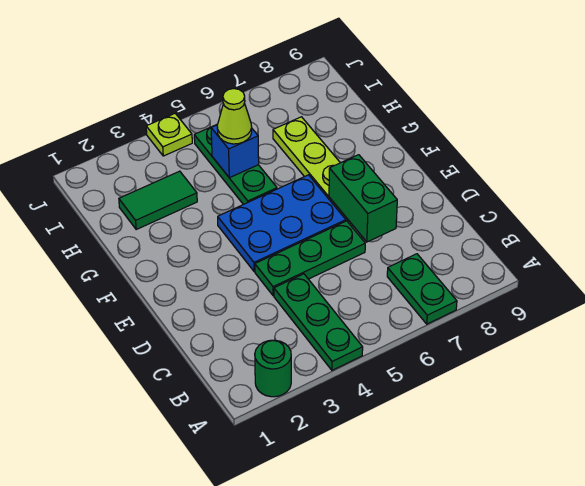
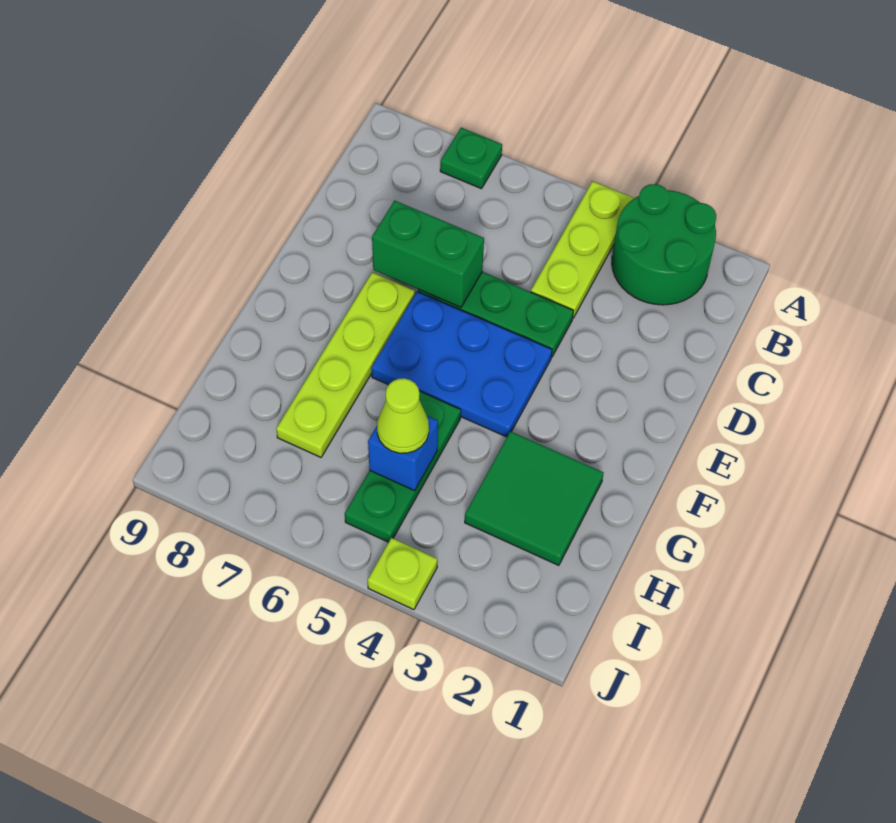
green 1x1 round brick [255,340,291,397] -> green 2x2 round brick [612,184,716,305]
green 1x3 plate [274,274,363,370] -> lime 1x3 plate [531,181,634,318]
green 1x2 plate [387,254,457,324] -> green 1x1 plate [440,128,502,189]
green 1x2 brick [329,155,397,242] -> green 1x2 brick turned to [372,201,484,307]
green 1x2 tile [119,171,197,229] -> green 2x2 tile [465,431,603,565]

